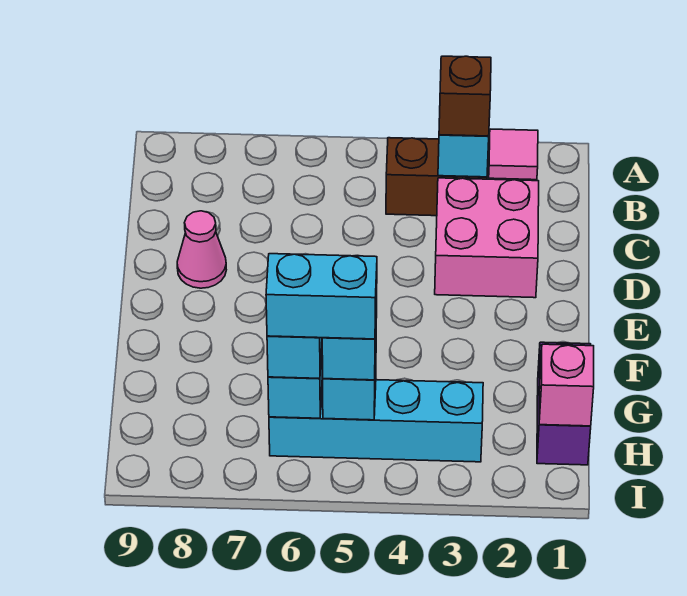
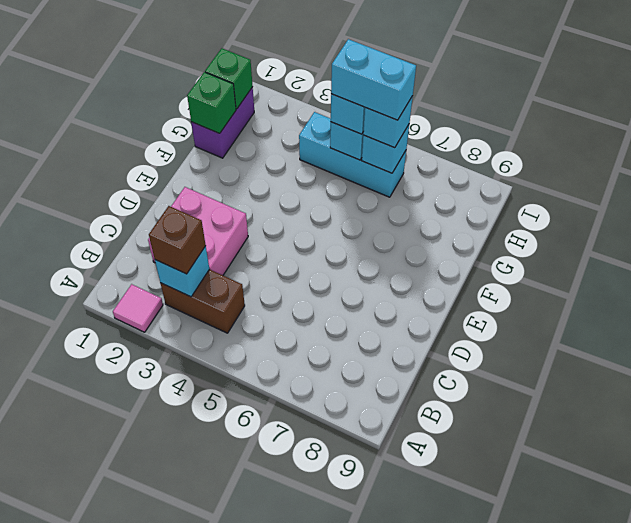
pink 1x1 cone [177,211,226,288] -> none
none -> green 1x1 brick [187,72,236,133]
pink 1x1 brick [539,344,594,426] -> green 1x1 brick [205,48,253,109]
cyan 1x4 brick [269,379,483,462] -> cyan 1x3 brick [299,112,406,197]

